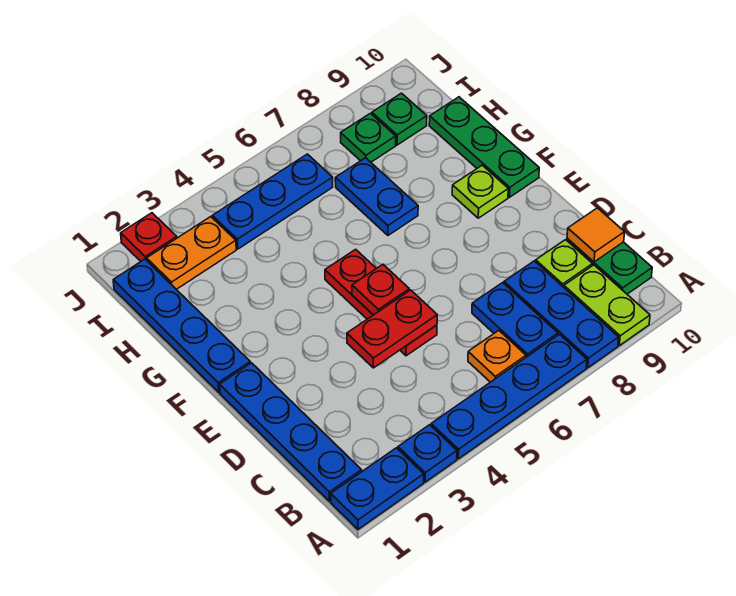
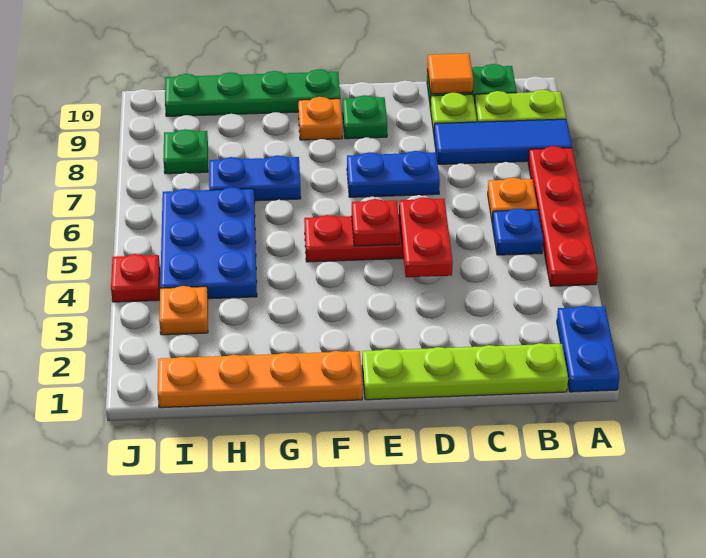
blue 1x1 plate [398,425,457,482] -> blue 1x1 plate moved to [492,208,543,255]
blue 1x4 plate [431,334,587,459] -> red 1x4 plate [528,146,598,286]
blue 1x3 plate [504,261,619,368] -> blue 1x3 tile [434,119,572,164]
blue 1x4 plate [220,363,362,501] -> lime 1x4 plate [362,343,568,400]
blue 1x2 plate [472,283,558,357] -> blue 1x2 plate moved to [347,151,440,197]
blue 1x4 plate [113,259,250,392] -> orange 1x4 plate [158,351,363,408]
lime 1x1 plate [452,165,508,218] -> orange 1x1 plate [298,97,342,140]
green 1x3 plate [429,97,539,197] -> green 1x4 plate [165,70,340,116]
orange 1x2 plate [147,217,236,289] -> orange 1x1 plate [159,286,208,335]
blue 1x3 plate [212,154,333,249] -> blue 2x3 plate [160,187,257,299]
green 1x1 plate [372,93,427,145] -> green 1x1 plate moved to [343,95,387,139]
red 1x1 plate [121,213,177,261] -> red 1x1 plate moved to [111,254,160,302]

